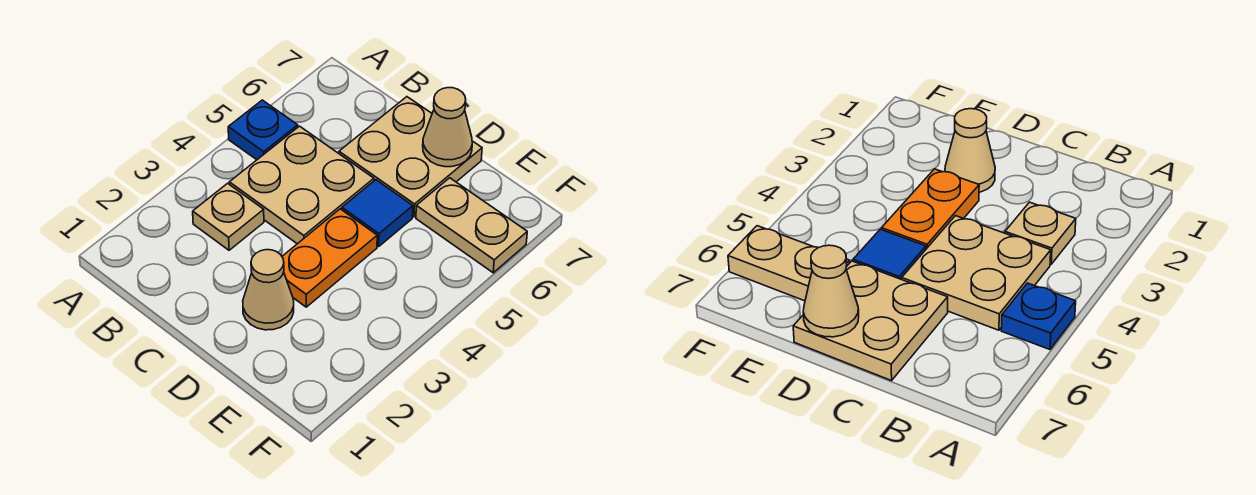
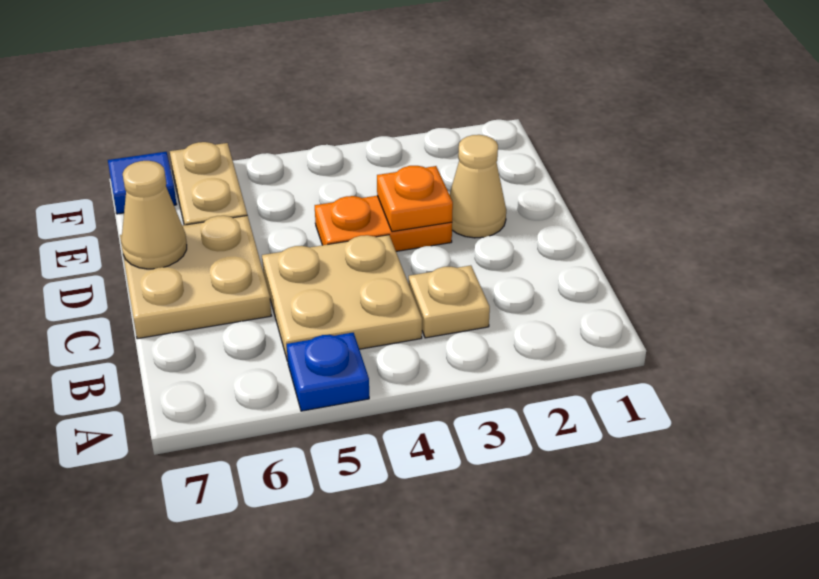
none -> orange 1x1 plate [377,166,453,232]
blue 1x1 tile [342,180,413,246] -> blue 1x1 tile moved to [108,152,177,214]

